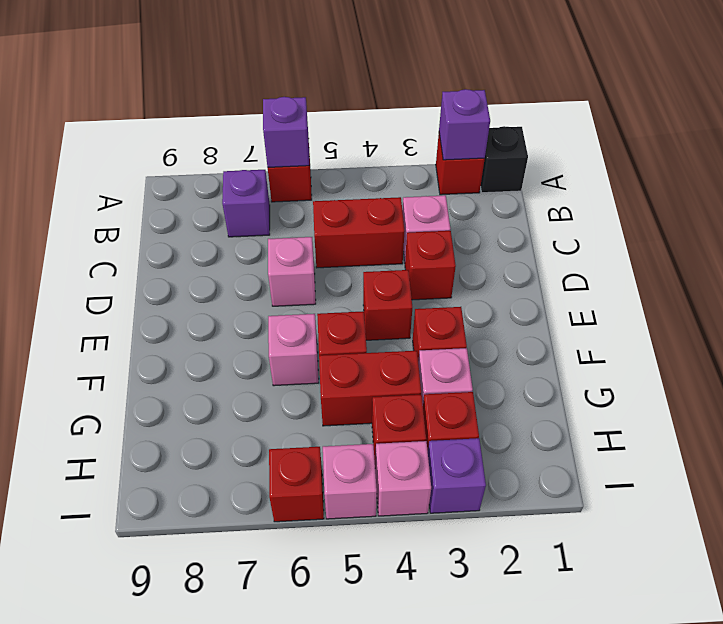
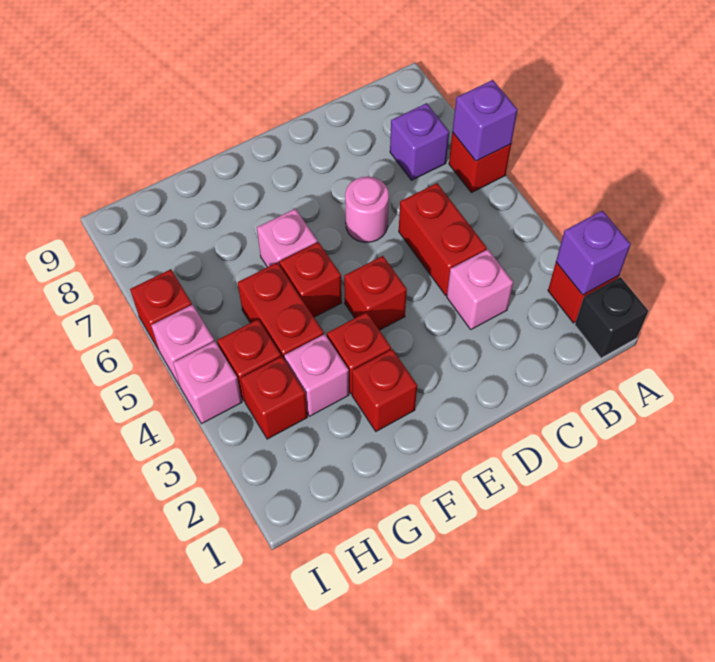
red 1x1 brick [405,231,456,300] -> red 1x1 brick moved to [352,349,417,431]
pink 1x1 brick [268,237,316,306] -> pink 1x1 round brick [345,177,389,242]
purple 1x1 brick [428,438,486,513] -> none

